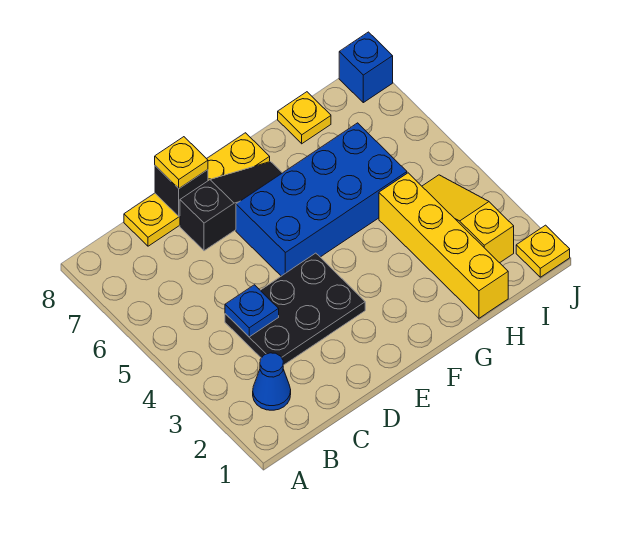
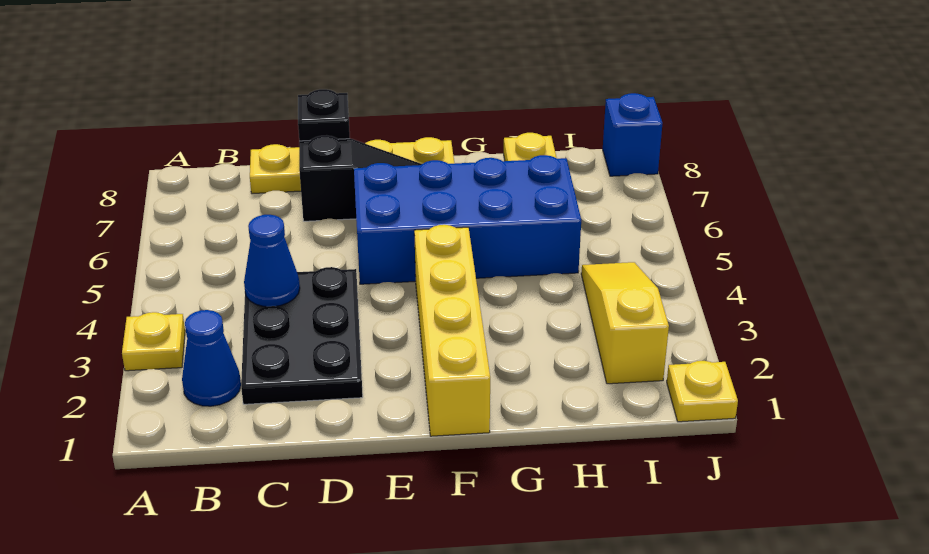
black 2x3 plate [225,253,365,365] -> black 2x3 plate turned to [241,267,363,404]
blue 1x1 plate [225,285,279,337] -> blue 1x1 cone [244,215,300,307]
yellow 1x1 plate [155,137,208,188] -> yellow 1x1 plate moved to [122,312,185,371]
yellow 1x4 brick [379,173,508,318] -> yellow 1x4 brick moved to [414,225,490,436]

